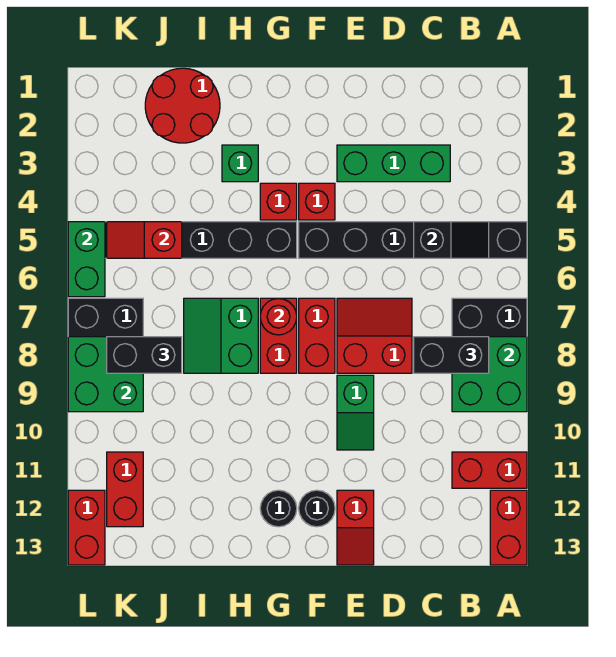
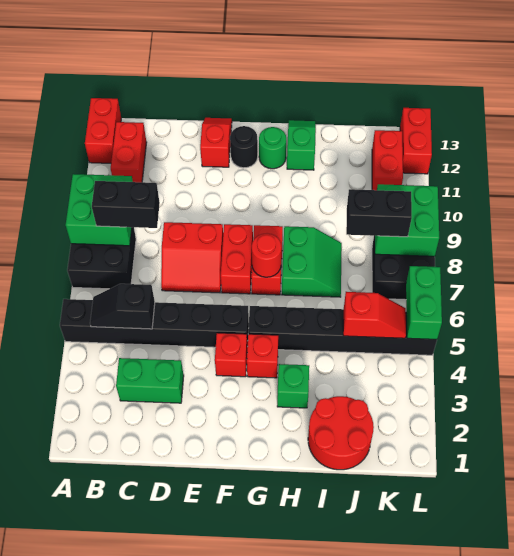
red 1x2 brick [452,452,527,488] -> red 1x2 brick turned to [111,122,147,182]
green 1x3 brick [337,145,450,182] -> green 1x2 brick [116,358,184,403]
green 1x2 slope [337,375,374,450] -> green 1x2 slope moved to [287,120,316,170]
black 1x1 round brick [260,490,297,527] -> green 1x1 round brick [259,127,286,169]

